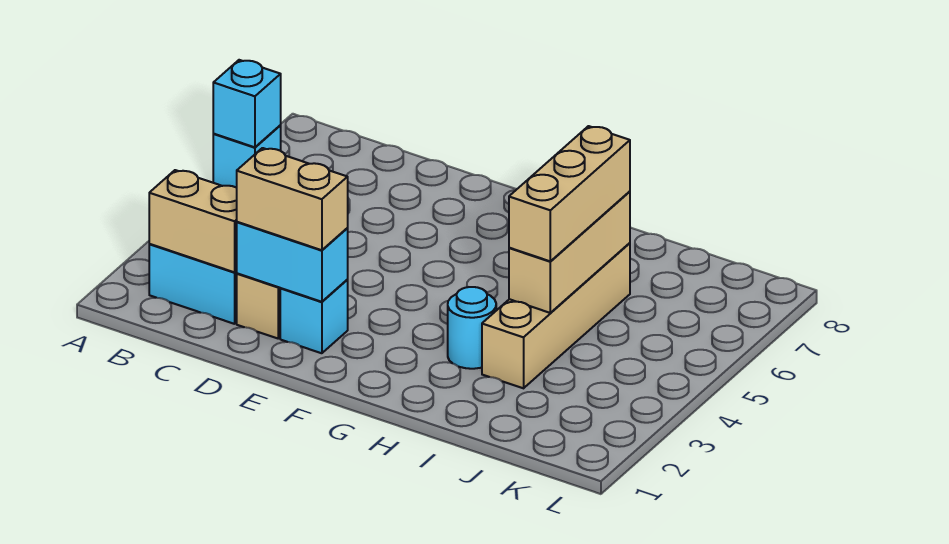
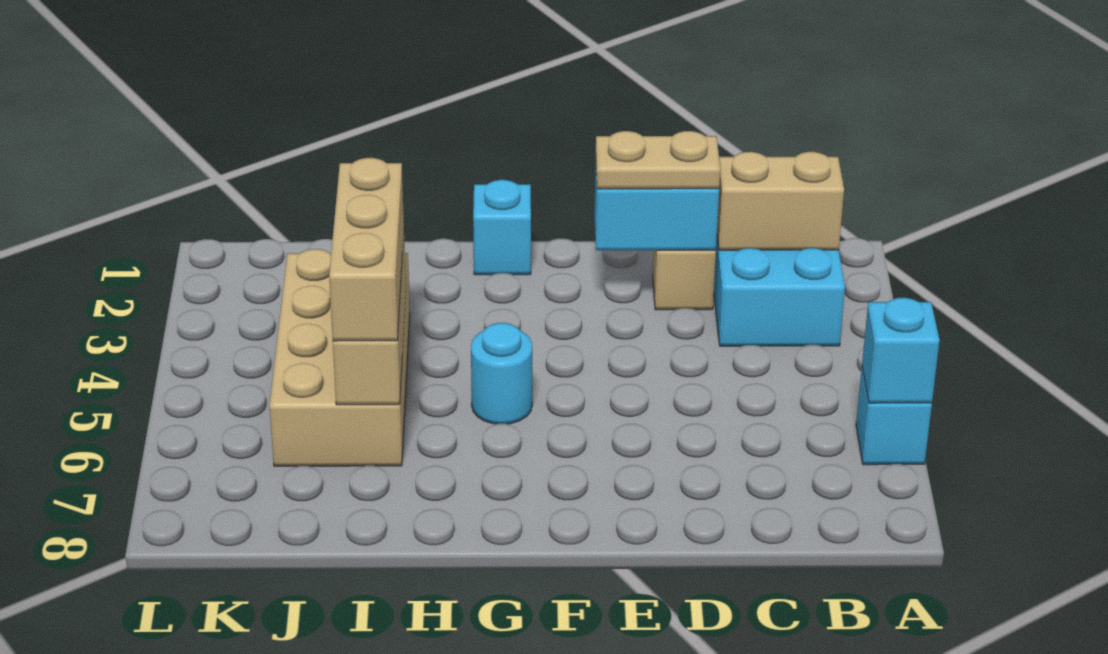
tan 1x2 brick [237,148,348,250] -> tan 1x2 plate [596,131,720,189]
cyan 1x1 brick [280,280,348,353] -> cyan 1x1 brick moved to [473,180,531,275]
cyan 1x1 round brick [448,287,496,369] -> cyan 1x1 round brick moved to [471,323,532,424]
tan 1x4 brick [482,243,630,388] -> tan 2x4 brick [269,249,410,466]

